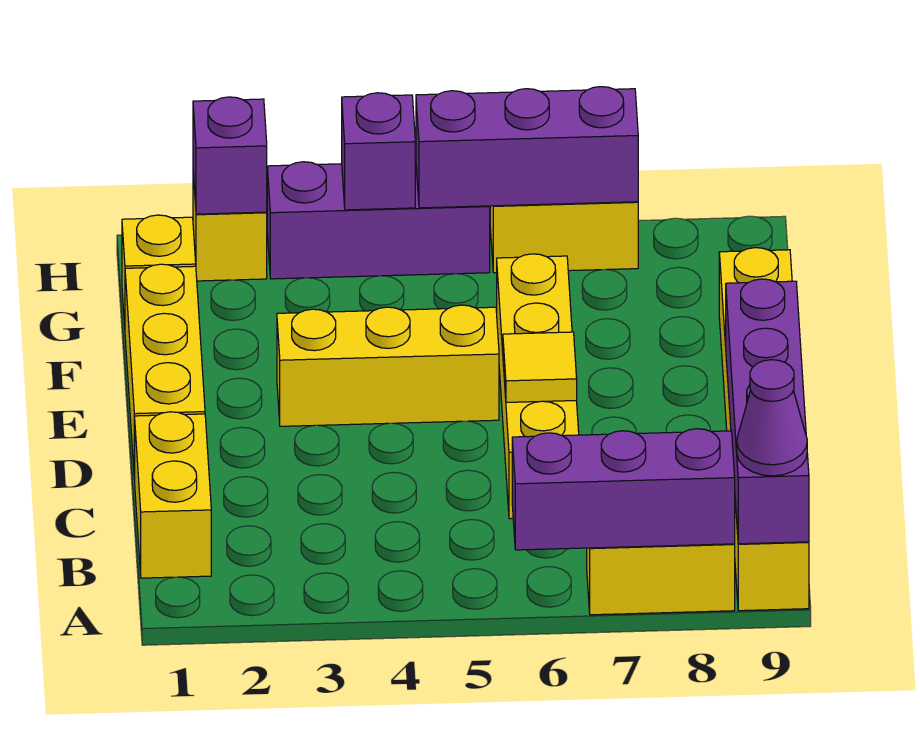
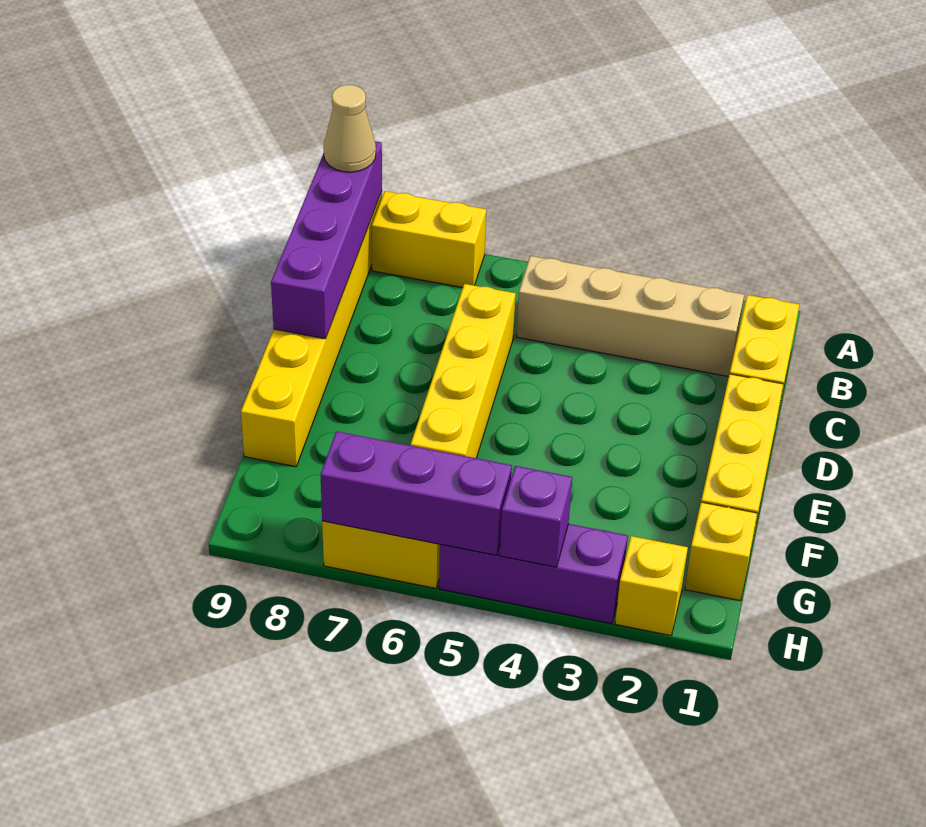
purple 1x3 brick [512,429,735,550] -> none
purple 1x1 cone [737,360,807,476] -> tan 1x1 cone [324,85,376,172]
none -> tan 1x4 brick [516,256,744,377]
yellow 1x1 tile [503,332,577,402] -> none
yellow 1x3 brick [277,305,499,426] -> none
purple 1x1 brick [193,97,267,214] -> none

